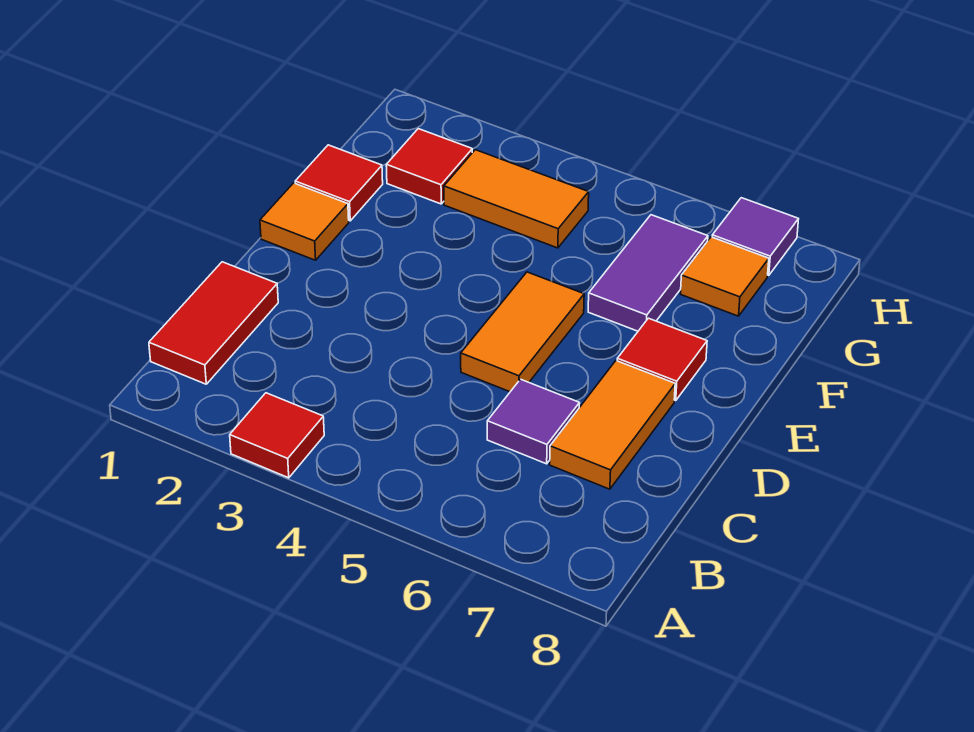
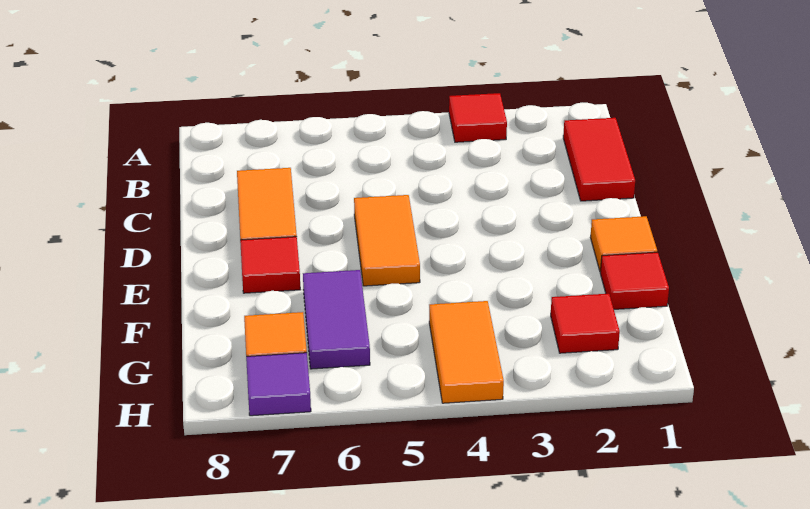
purple 1x1 tile [487,379,580,464] -> none
orange 1x2 tile [444,150,589,248] -> orange 1x2 tile turned to [429,301,504,403]

